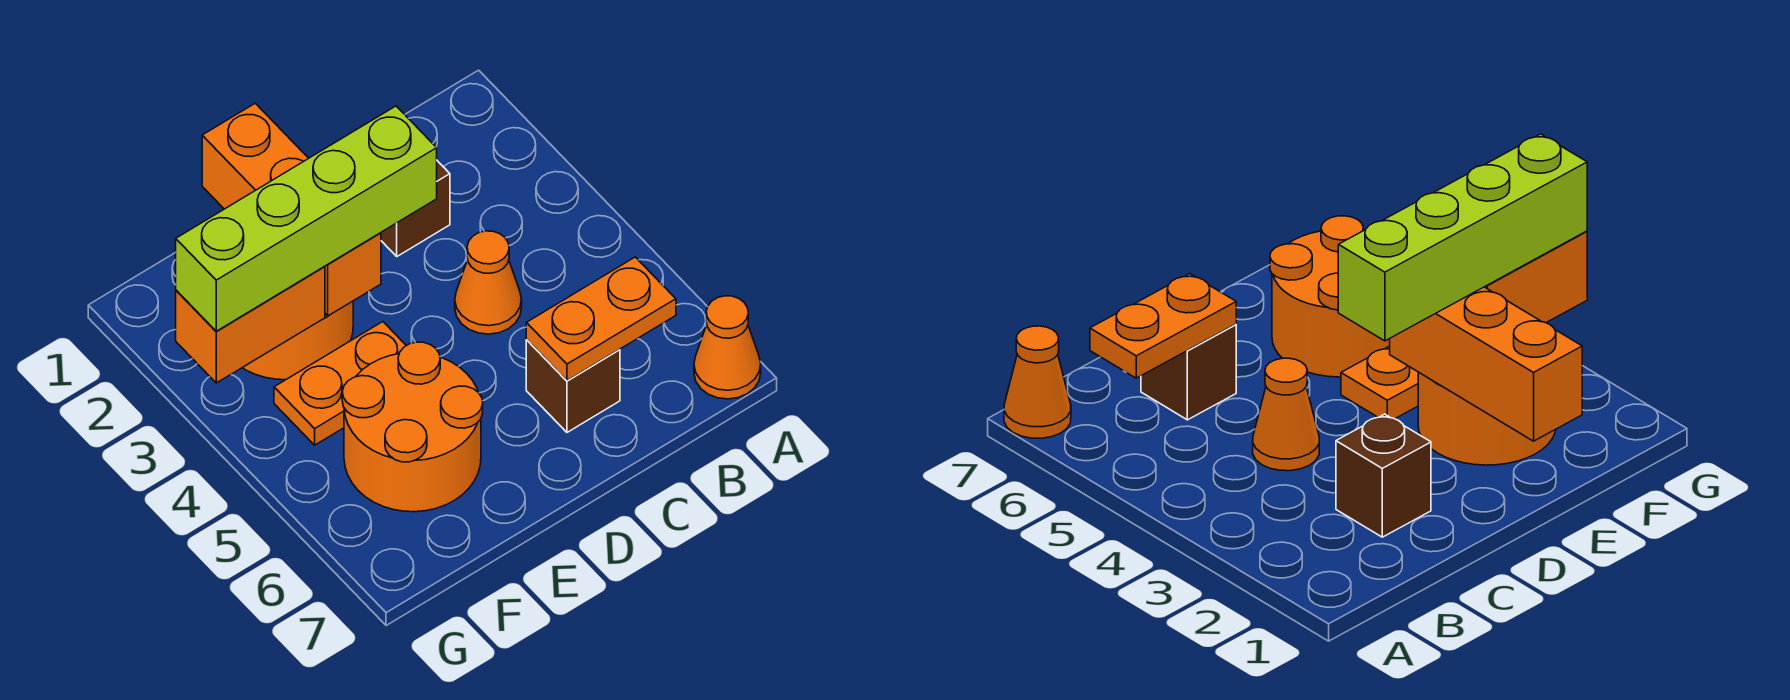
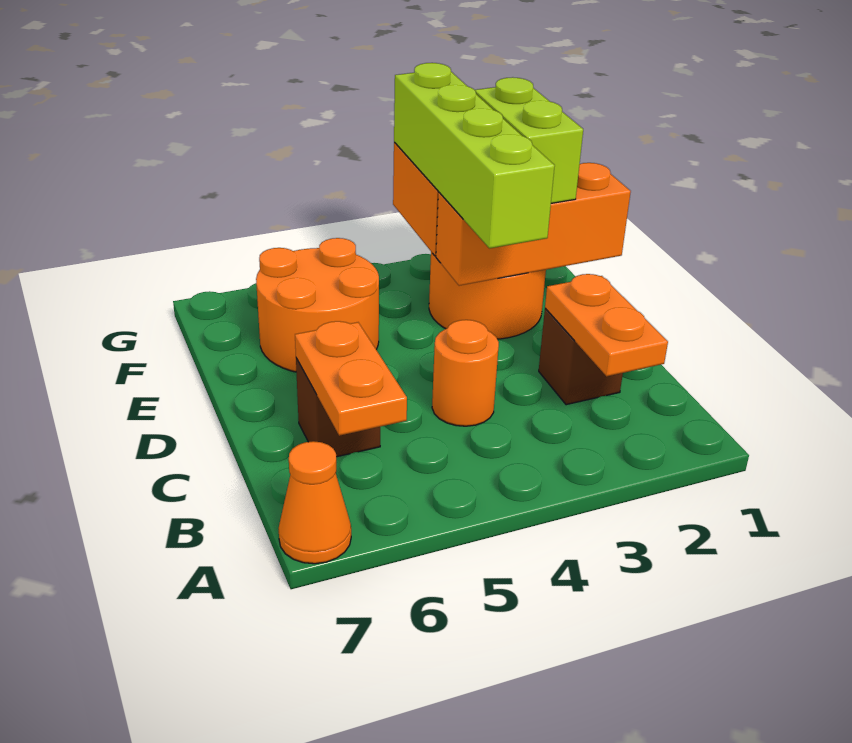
orange 1x1 cone [455,231,522,334] -> orange 1x1 round brick [432,320,499,426]
none -> lime 1x2 brick [475,77,583,203]
orange 1x2 plate [274,322,406,445] -> orange 1x2 plate moved to [545,274,668,376]

